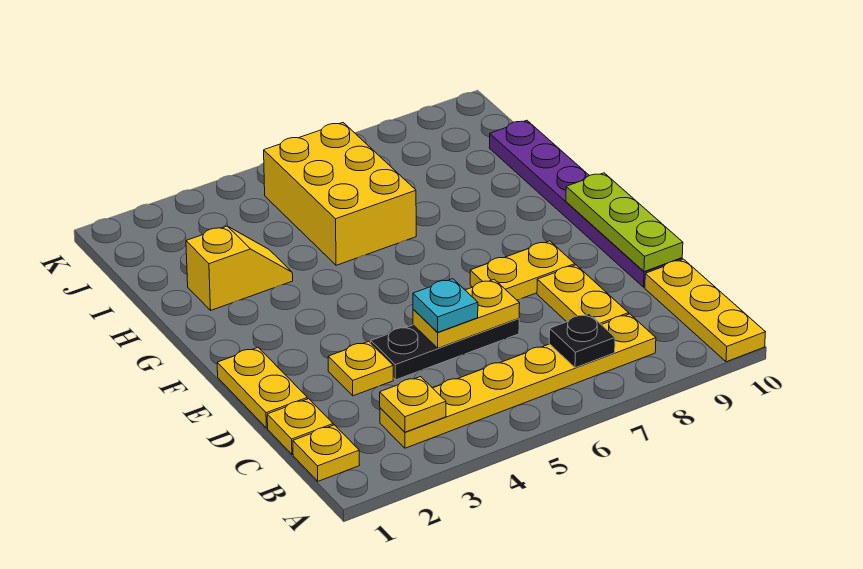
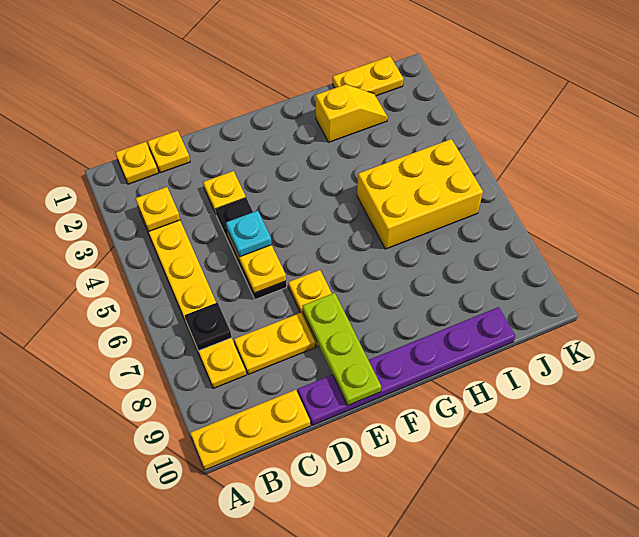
yellow 1x2 plate [217,348,307,428] -> yellow 1x2 plate moved to [333,56,403,96]
lime 1x3 plate [566,173,683,272] -> lime 1x3 plate turned to [302,293,381,405]
yellow 1x2 slope [186,226,293,310] -> yellow 1x2 slope turned to [316,84,388,142]

